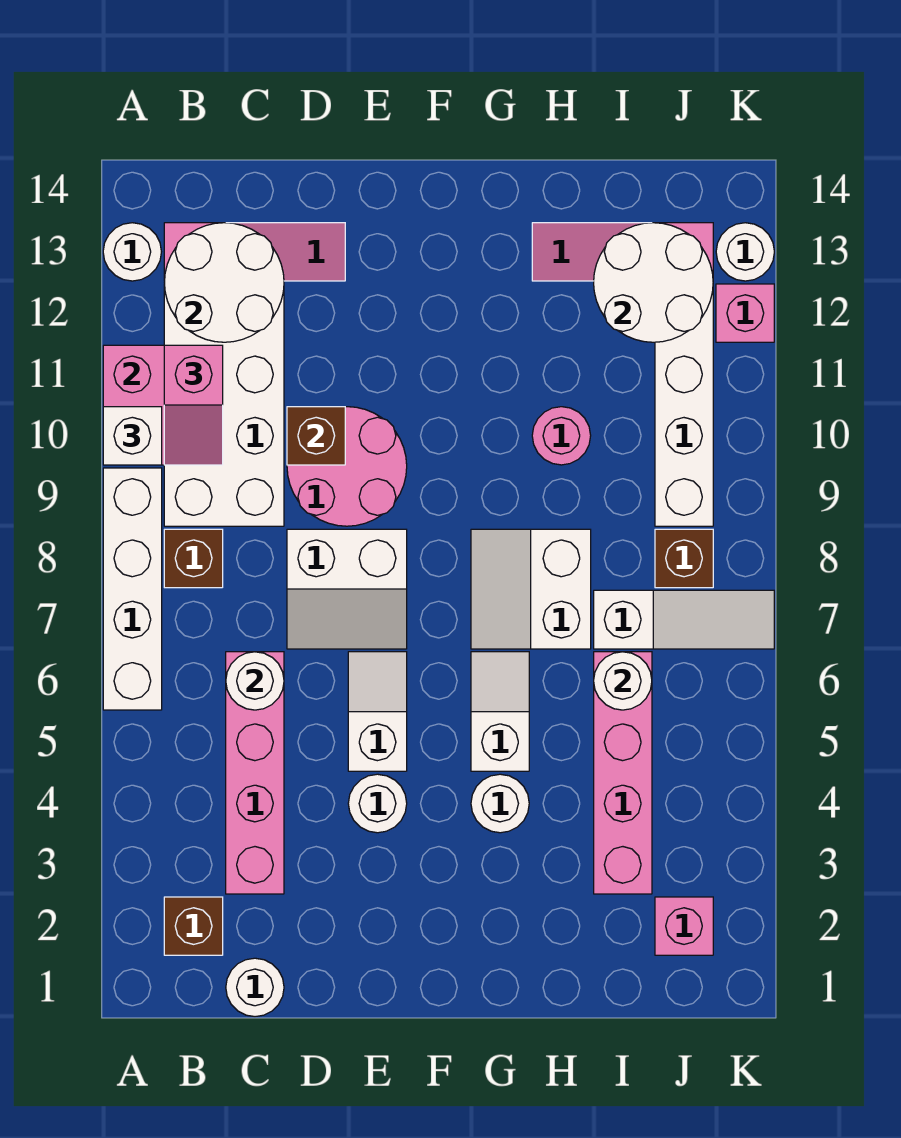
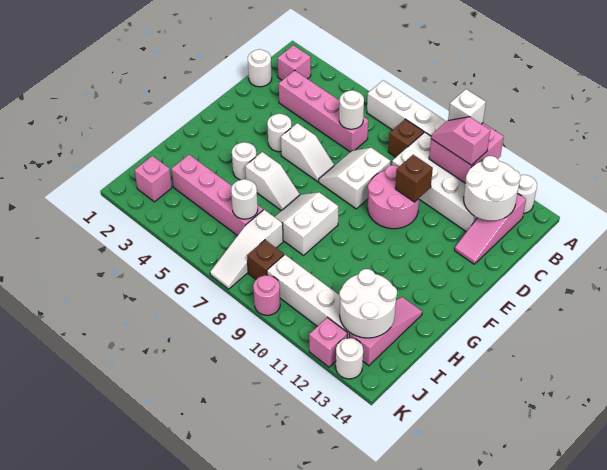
brown 1x1 brick [164,897,223,955] -> pink 1x1 brick [278,45,311,80]
white 2x2 slope [471,529,591,649] -> white 2x2 slope turned to [275,192,338,255]
pink 1x1 round brick [532,407,591,465] -> pink 1x1 round brick moved to [253,275,280,315]

